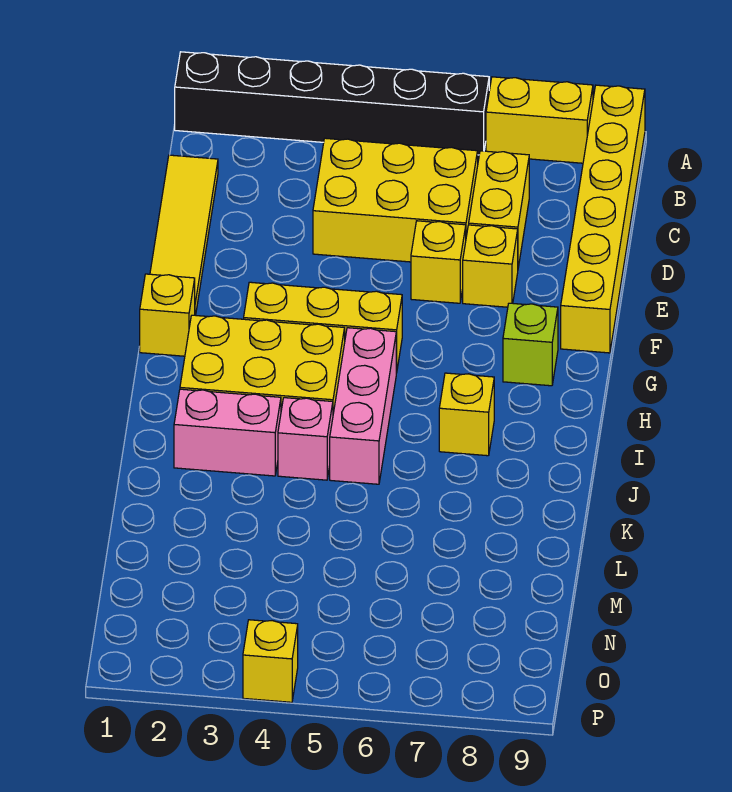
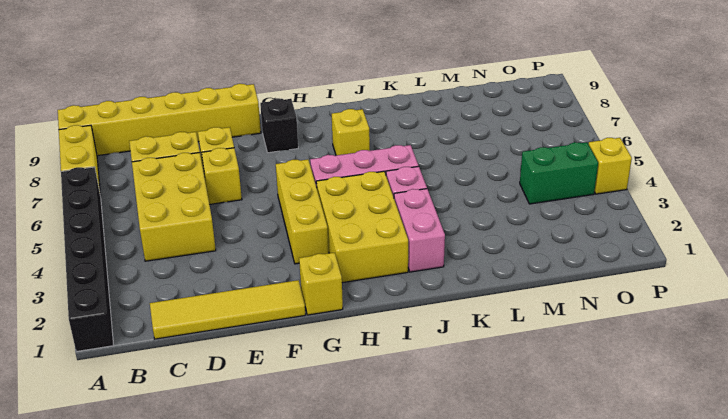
lime 1x1 brick [503,303,558,386] -> black 1x1 brick [260,98,298,153]
none -> green 1x2 brick [520,142,598,204]

